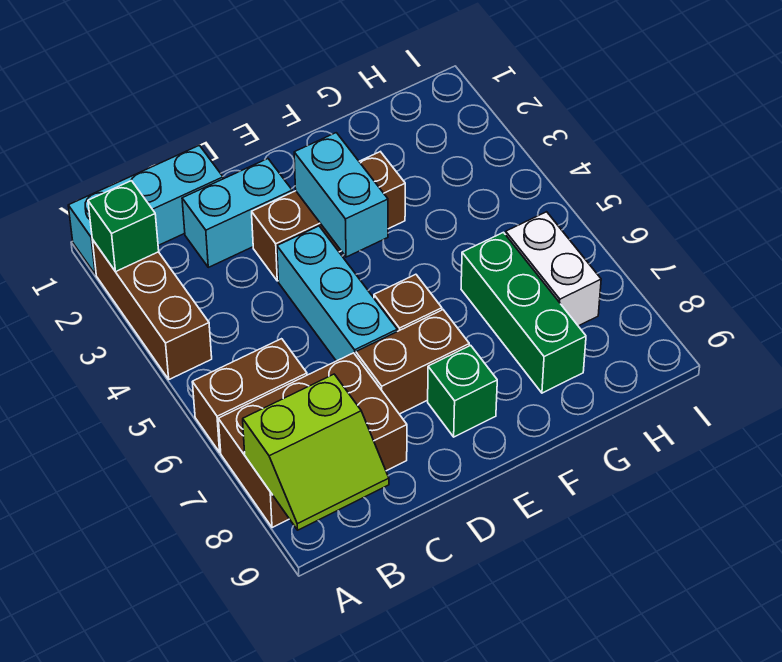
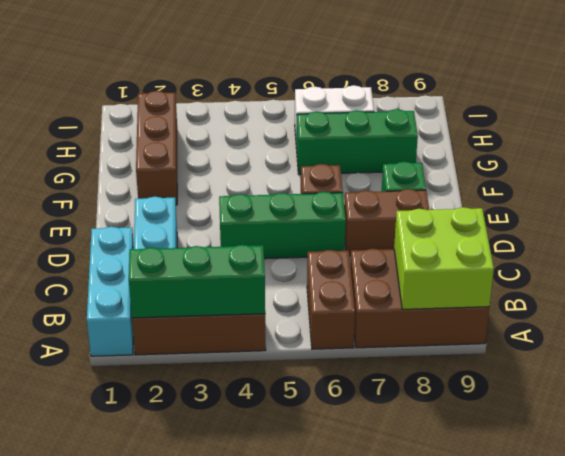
green 1x1 brick [88,181,159,272] -> green 1x3 brick [129,245,265,318]
brown 2x3 brick [218,353,407,528] -> brown 2x3 brick turned to [350,249,489,348]
lime 2x2 slope [243,374,389,530] -> lime 2x2 brick [394,207,494,309]
brown 1x3 brick [252,152,405,281] -> brown 1x3 brick moved to [136,91,177,205]
cyan 1x3 brick [277,226,397,361] -> green 1x3 brick [219,192,346,259]
brown 1x2 brick [356,310,469,414] -> brown 1x2 brick turned to [344,189,429,256]
cyan 1x2 brick [294,133,388,257] -> none

